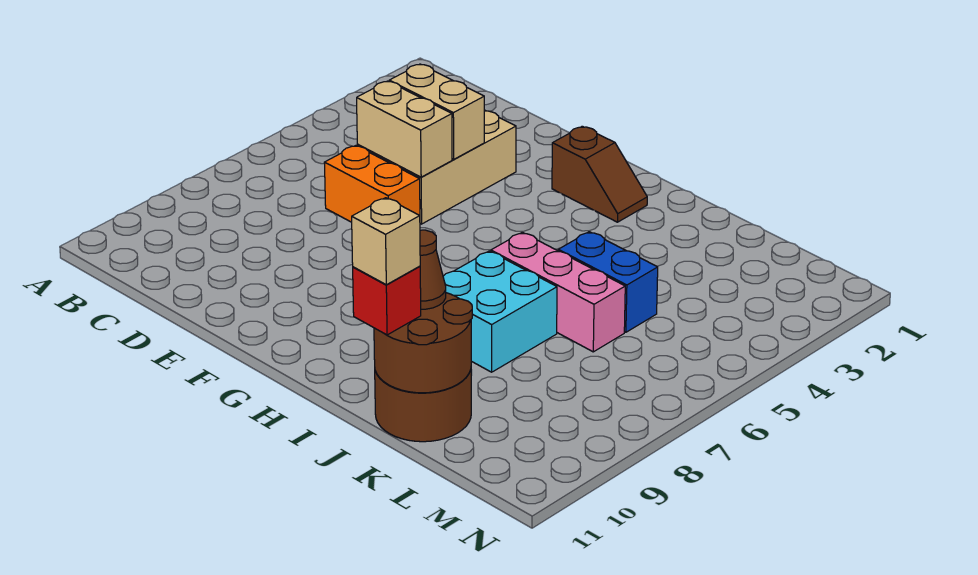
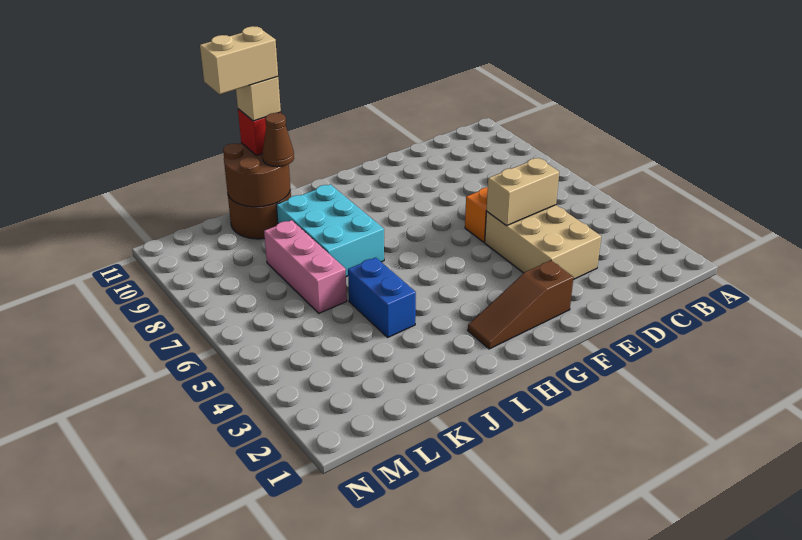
tan 1x2 brick [389,64,484,159] -> tan 1x2 brick moved to [200,26,278,94]
brown 1x2 slope [552,126,647,222] -> brown 1x3 slope [468,261,574,349]
pink 1x3 brick [491,232,625,352] -> pink 1x3 brick turned to [264,220,347,313]
cyan 2x2 brick [443,251,557,372] -> cyan 2x3 brick [276,184,384,277]
blue 1x2 brick [558,232,658,332] -> blue 1x2 brick turned to [348,257,416,337]

